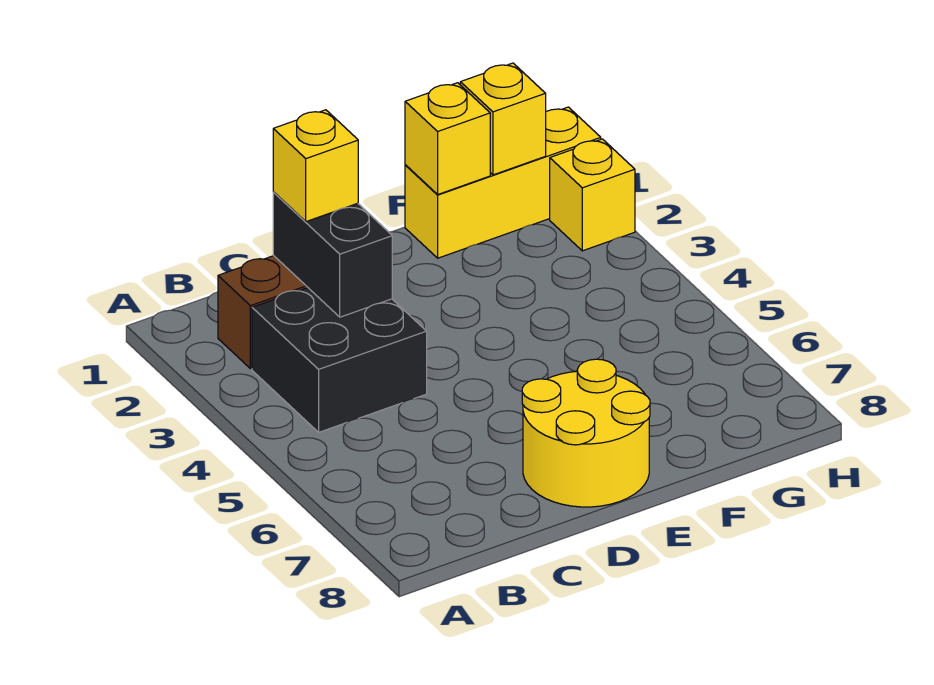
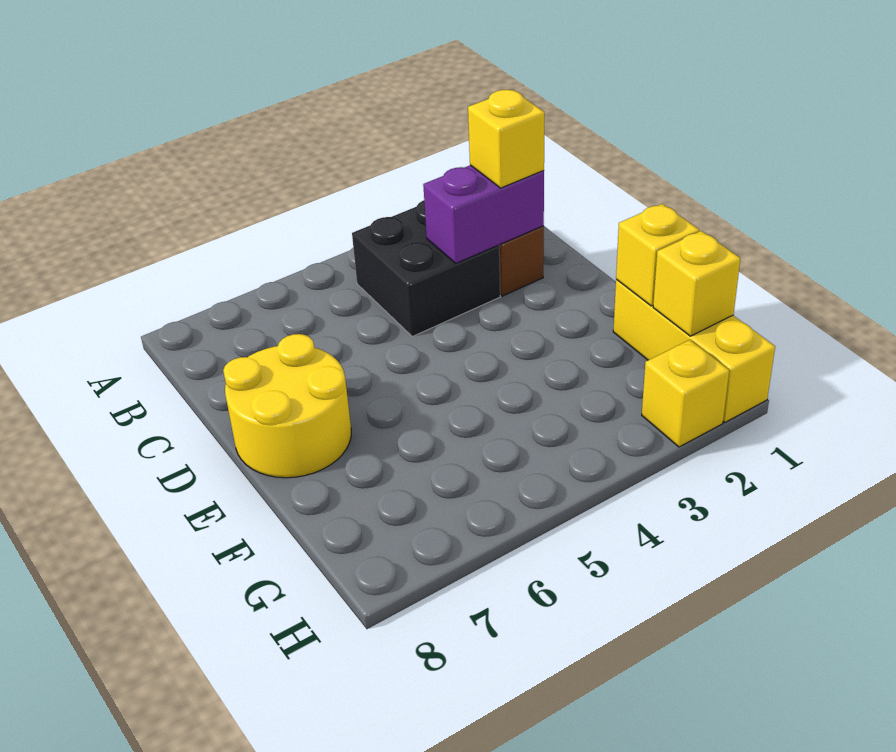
black 1x2 brick [273,192,392,317] -> purple 1x2 brick [423,165,544,263]

